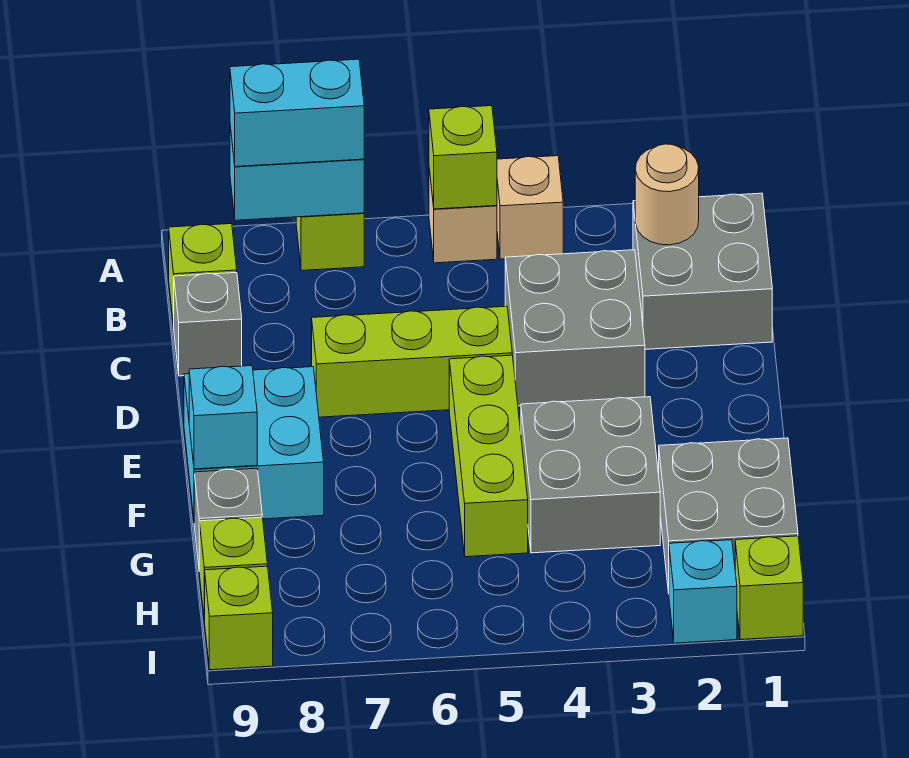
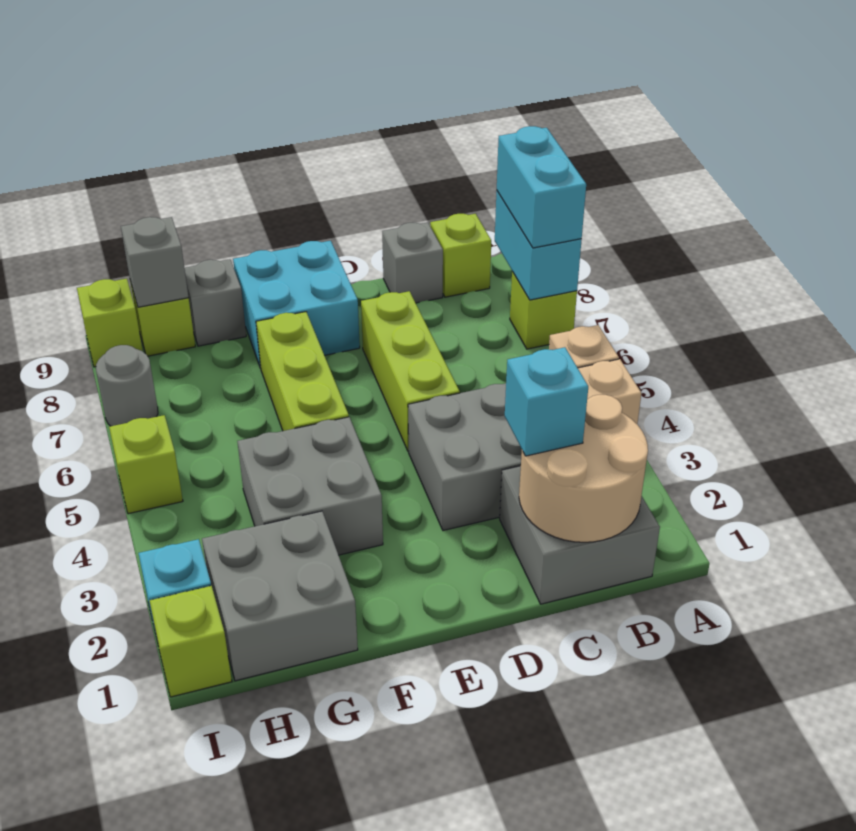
lime 1x1 brick [429,106,497,209] -> lime 1x1 brick moved to [109,415,183,514]
tan 1x1 round brick [635,144,699,245] -> tan 2x2 round brick [519,395,648,542]
lime 1x3 brick [449,355,528,557] -> lime 1x3 brick turned to [256,312,349,431]
cyan 1x1 brick [189,366,257,469] -> cyan 1x1 brick moved to [505,347,588,456]
none -> grey 1x1 brick [121,217,189,307]
none -> grey 1x1 round brick [96,345,158,426]

